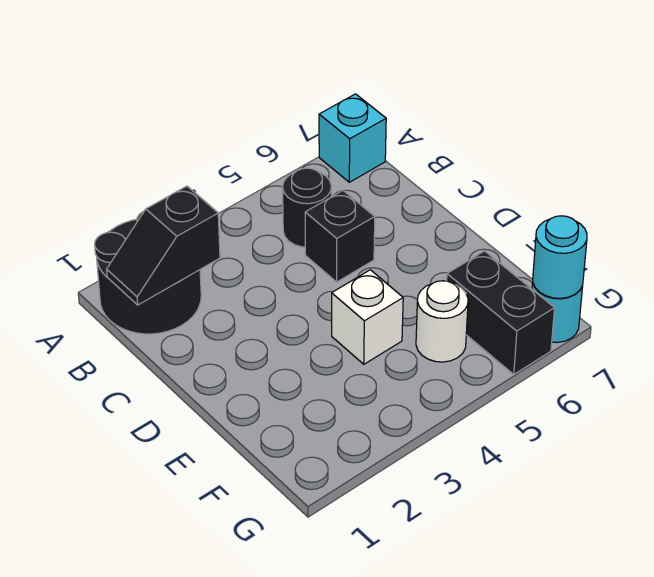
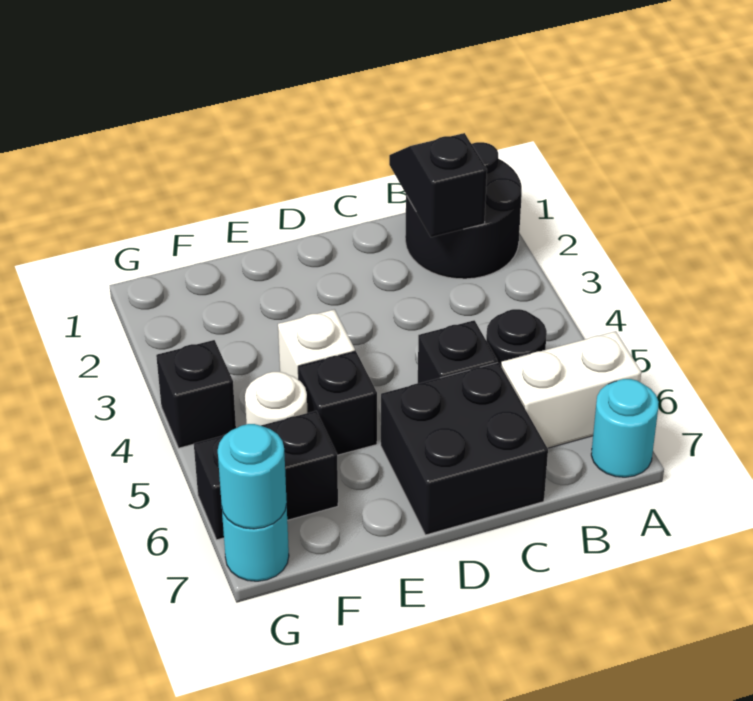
none -> white 1x2 brick [501,331,641,448]
cyan 1x1 brick [319,94,386,182] -> cyan 1x1 round brick [591,379,659,477]
none -> black 2x2 brick [381,362,548,535]
none -> black 1x1 brick [298,351,377,455]
none -> black 1x1 brick [156,340,236,448]

